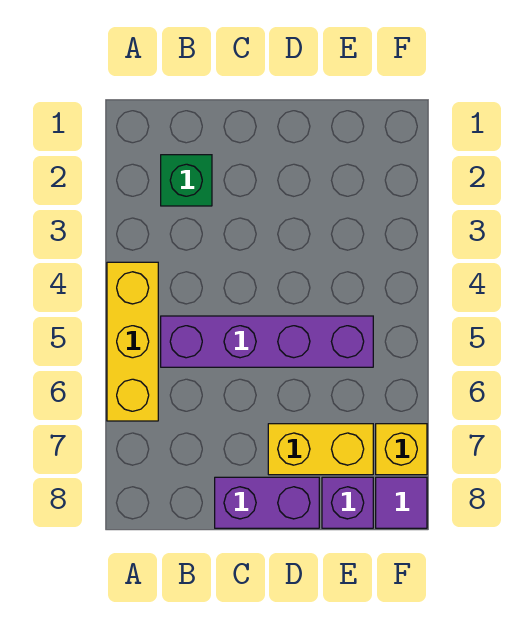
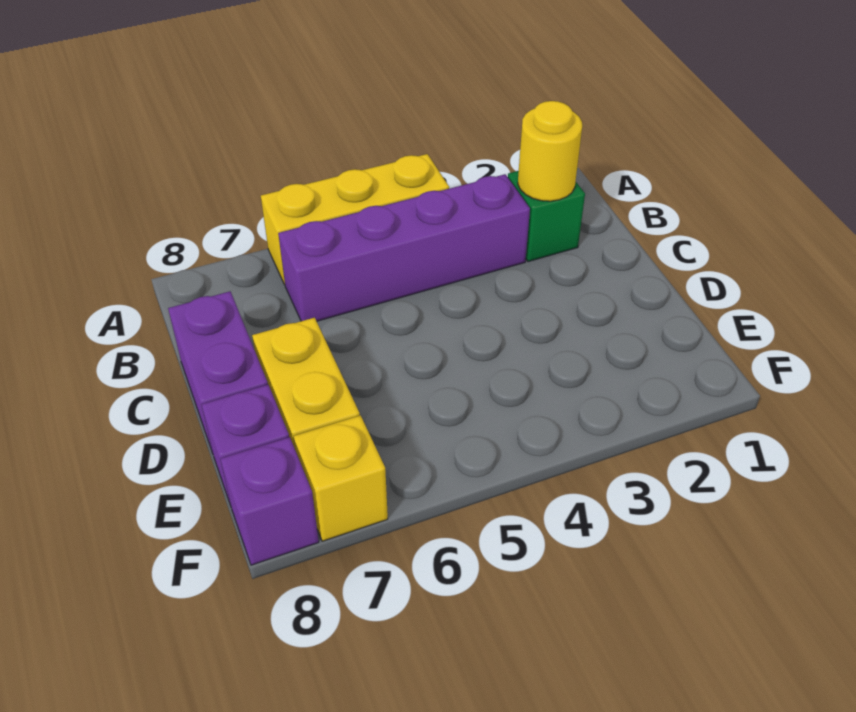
none -> yellow 1x1 round brick [518,101,582,201]
purple 1x4 brick [161,316,373,367] -> purple 1x4 brick turned to [278,174,530,321]
purple 1x1 tile [376,477,427,528] -> purple 1x1 brick [220,437,319,565]

